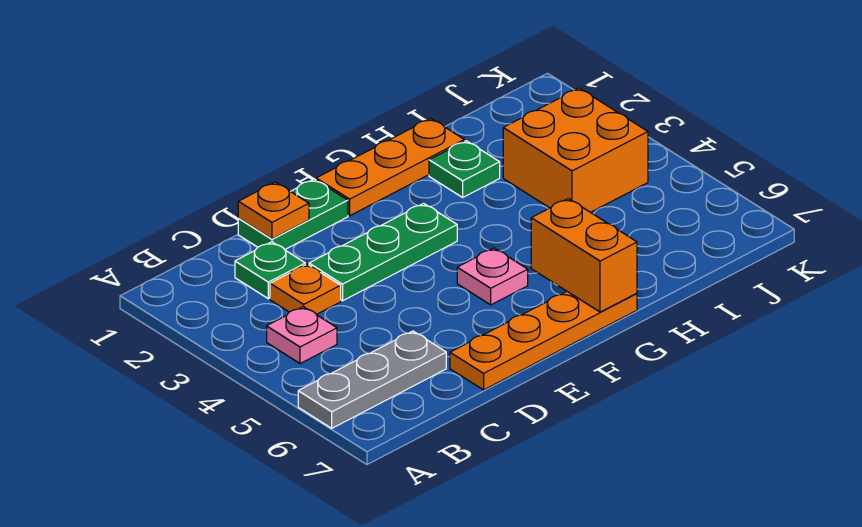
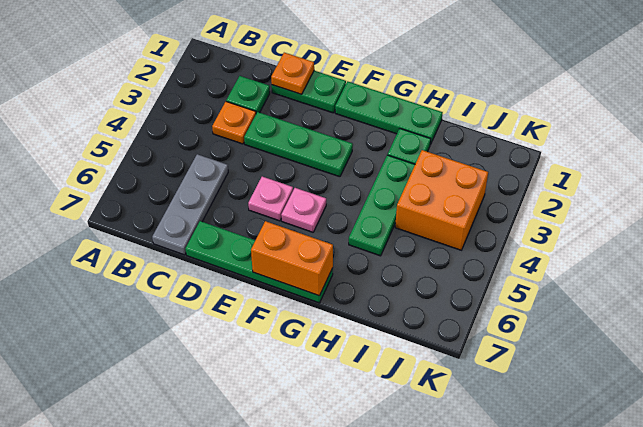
grey 1x3 plate [298,331,446,428] -> grey 1x3 plate turned to [152,154,228,255]
pink 1x1 plate [267,307,337,364] -> pink 1x1 plate moved to [248,177,293,221]
orange 1x4 plate [450,292,637,390] -> green 1x4 plate [185,221,333,303]
orange 1x3 plate [316,118,464,216] -> green 1x3 plate [335,81,443,145]
orange 1x2 brick [531,199,637,312] -> orange 1x2 brick turned to [251,221,333,296]
none -> green 1x3 plate [349,155,415,256]

